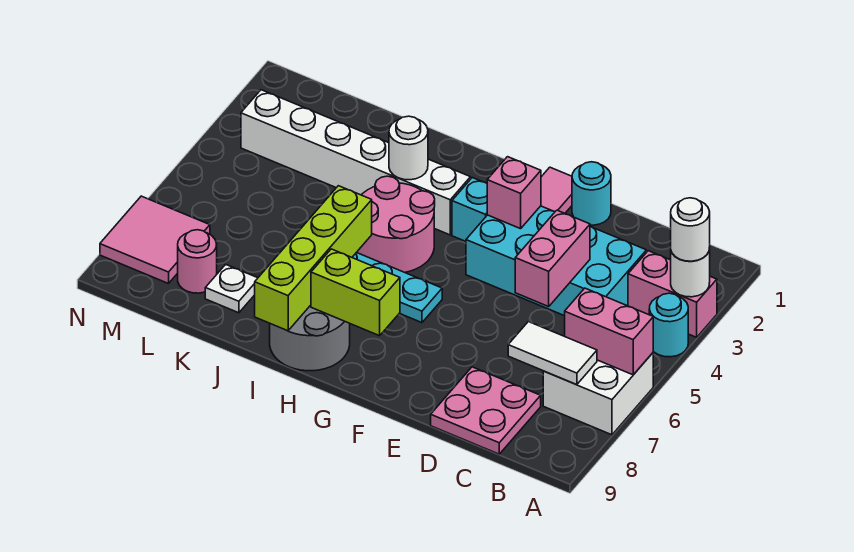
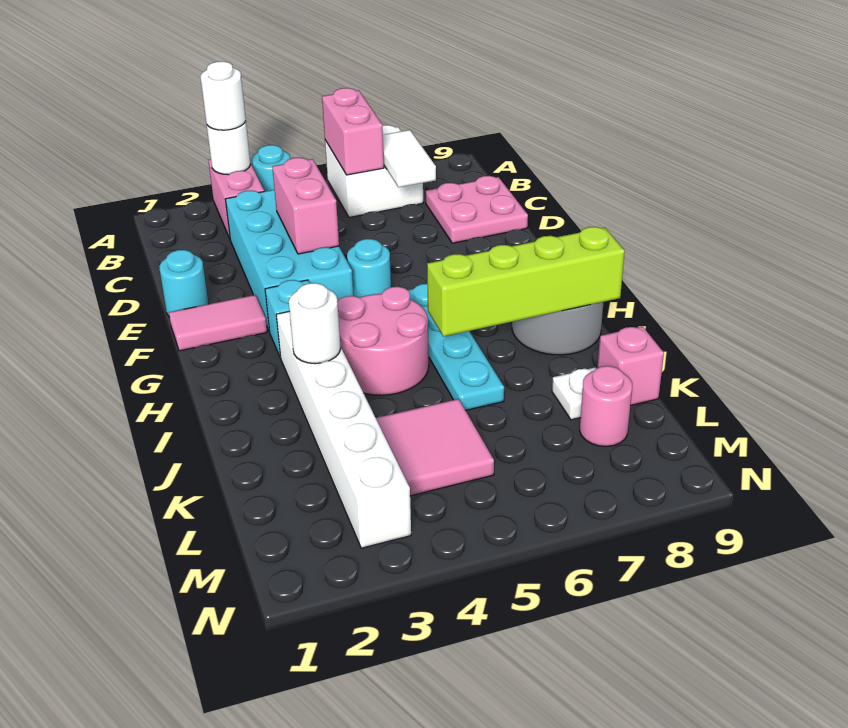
pink 1x2 brick [515,210,590,307] -> pink 1x2 brick turned to [272,158,339,254]
pink 1x1 brick [487,157,541,229] -> pink 1x1 brick moved to [597,326,664,406]
none -> cyan 1x1 round brick [347,239,391,298]
lime 1x2 brick [311,249,400,336] -> none
pink 2x2 tile [100,196,210,284] -> pink 2x2 tile moved to [376,399,494,496]

